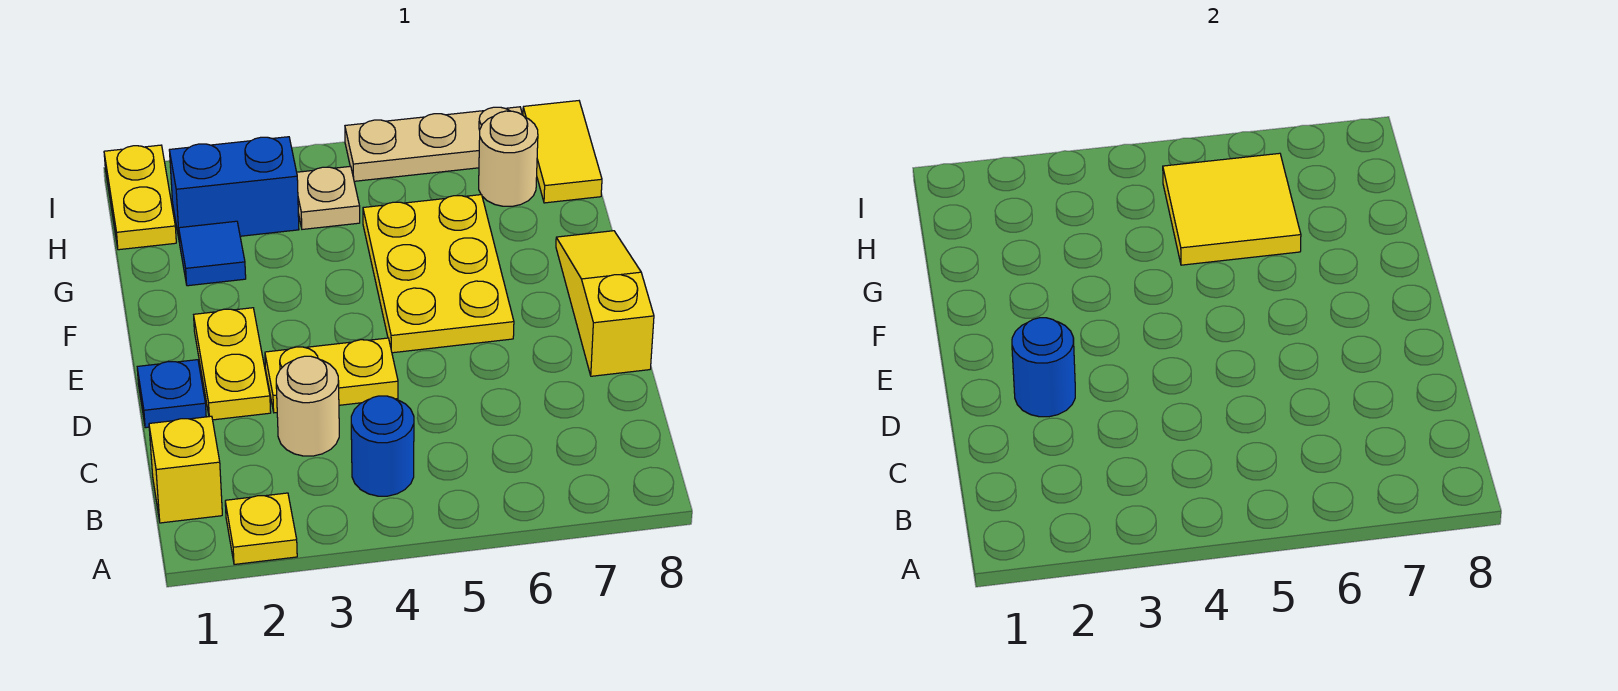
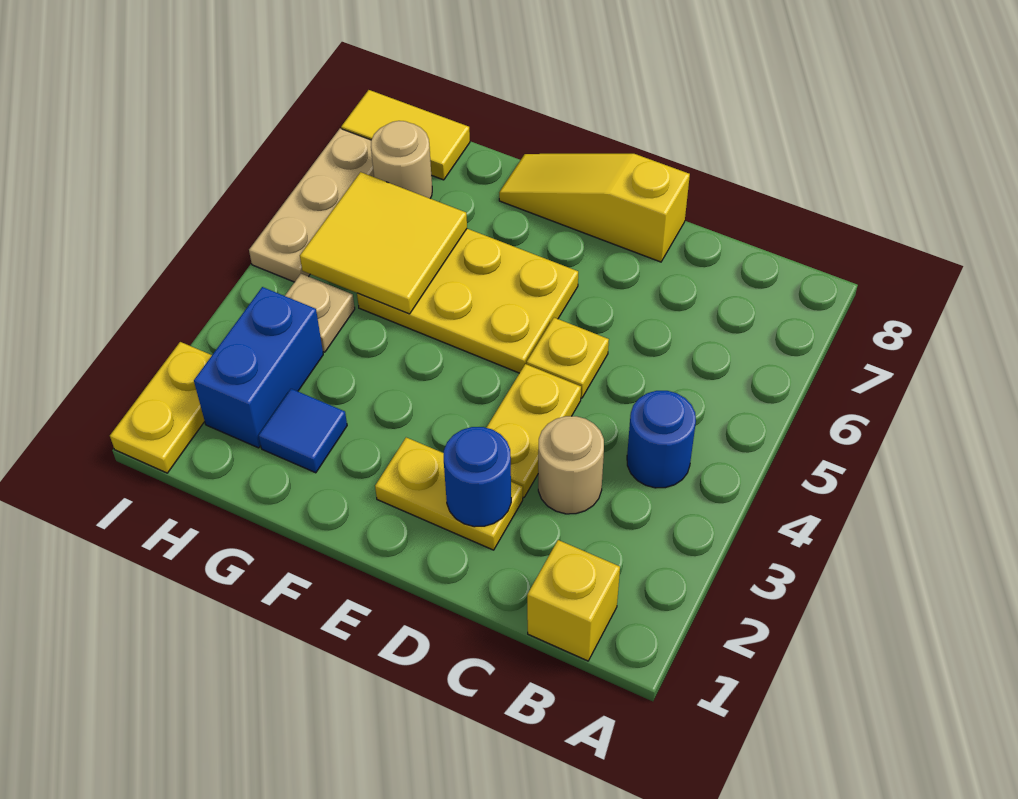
yellow 1x1 plate [225,493,297,564] -> yellow 1x1 plate moved to [527,318,609,398]
blue 1x1 plate [137,360,206,428] -> none
yellow 1x2 plate [104,145,176,250] -> yellow 1x2 plate turned to [110,342,212,473]

